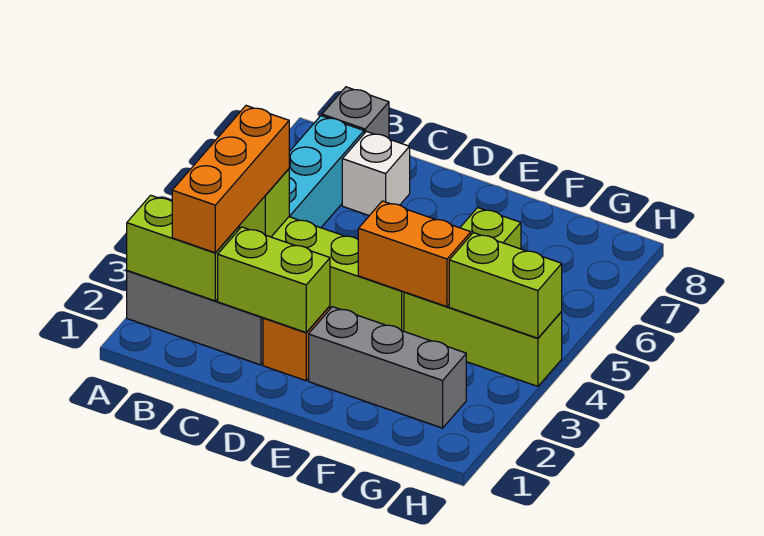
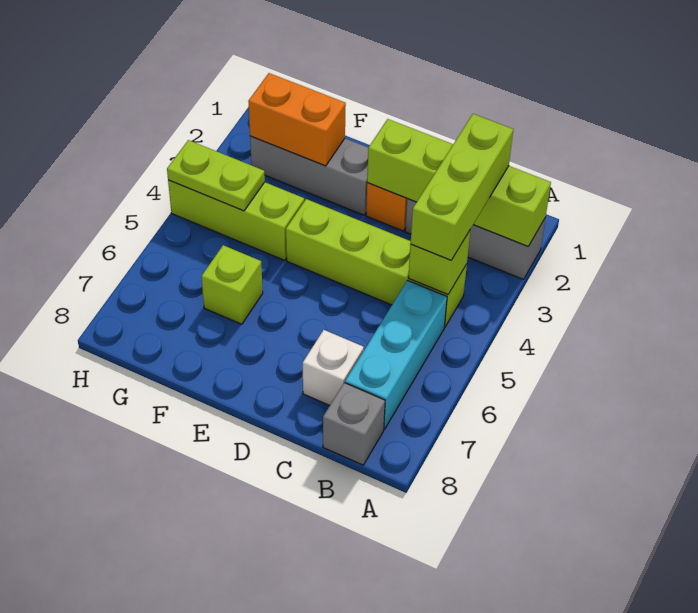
orange 1x3 brick [172,106,289,253] -> lime 1x3 brick [411,114,513,260]
orange 1x2 brick [358,201,471,307] -> orange 1x2 brick moved to [248,73,346,166]
lime 1x2 brick [449,233,562,338] -> lime 1x2 plate [167,140,265,211]

